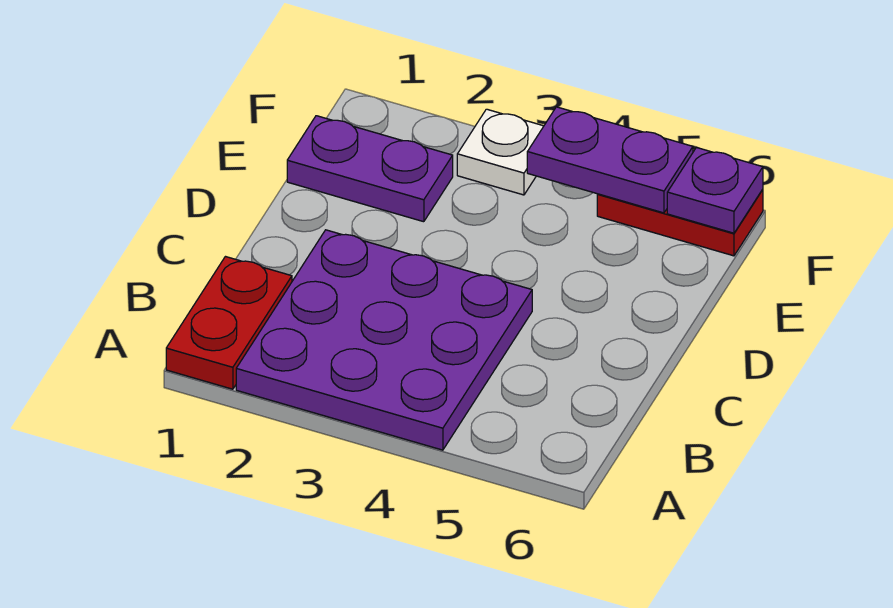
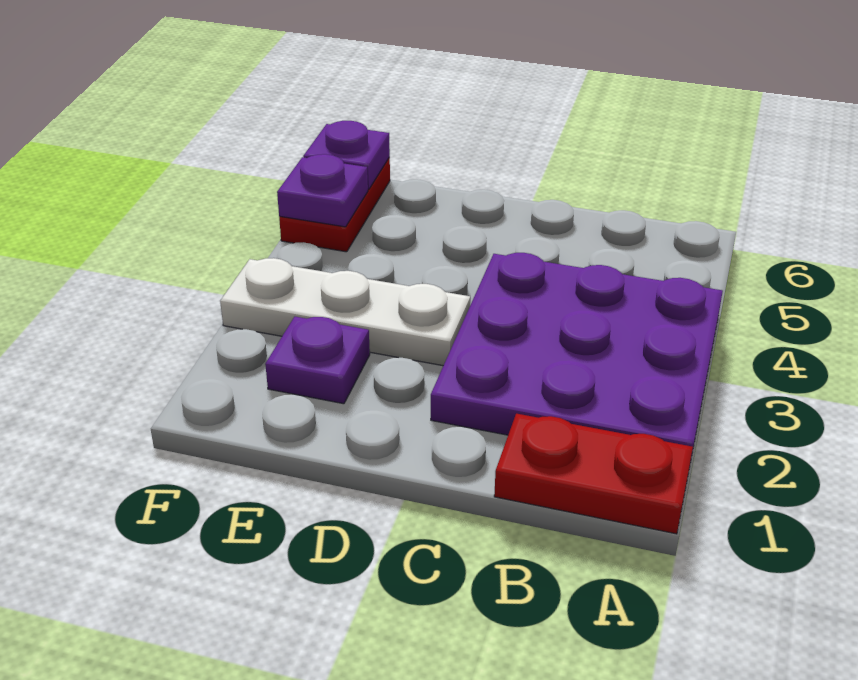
purple 1x2 plate [287,116,453,222] -> purple 1x1 plate [265,317,370,404]
white 1x1 plate [457,109,544,195] -> white 1x3 plate [220,258,470,366]
purple 1x2 plate [527,107,693,213] -> purple 1x1 plate [277,154,368,227]

